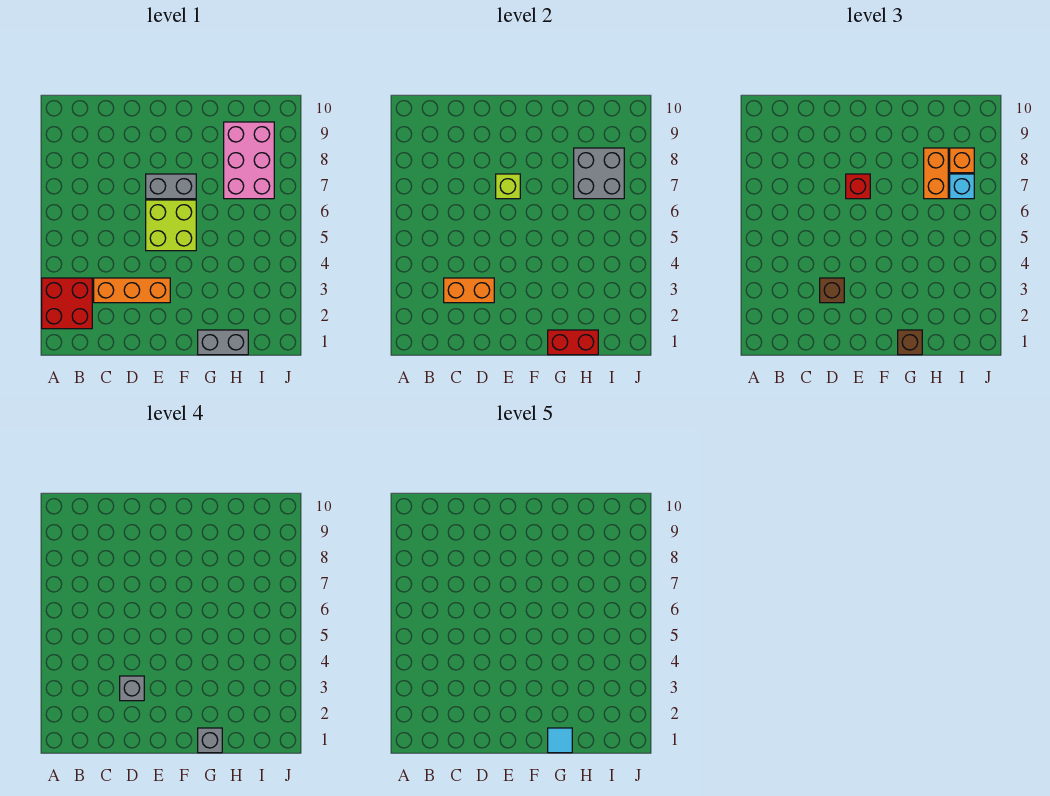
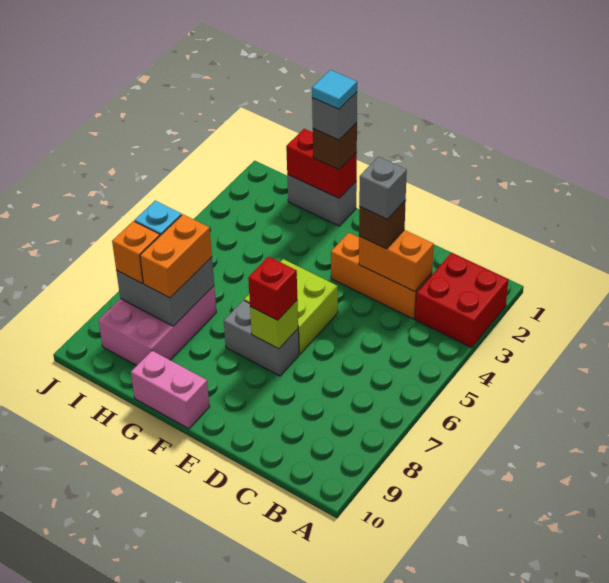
none -> pink 1x2 brick [131,351,209,429]

